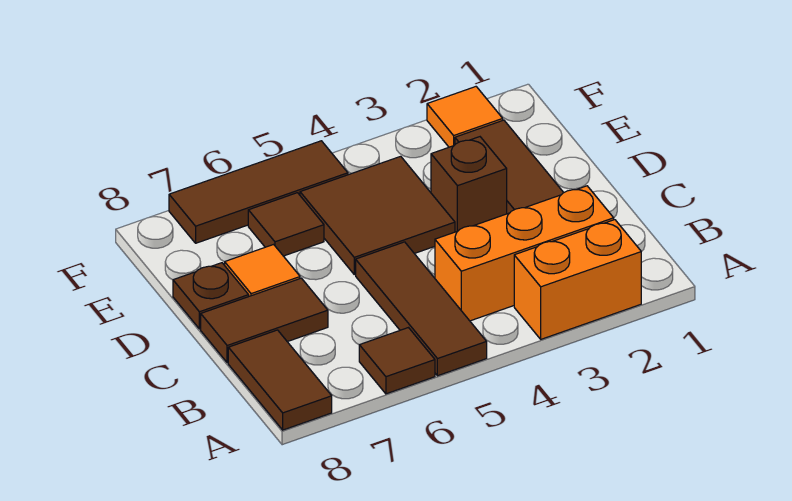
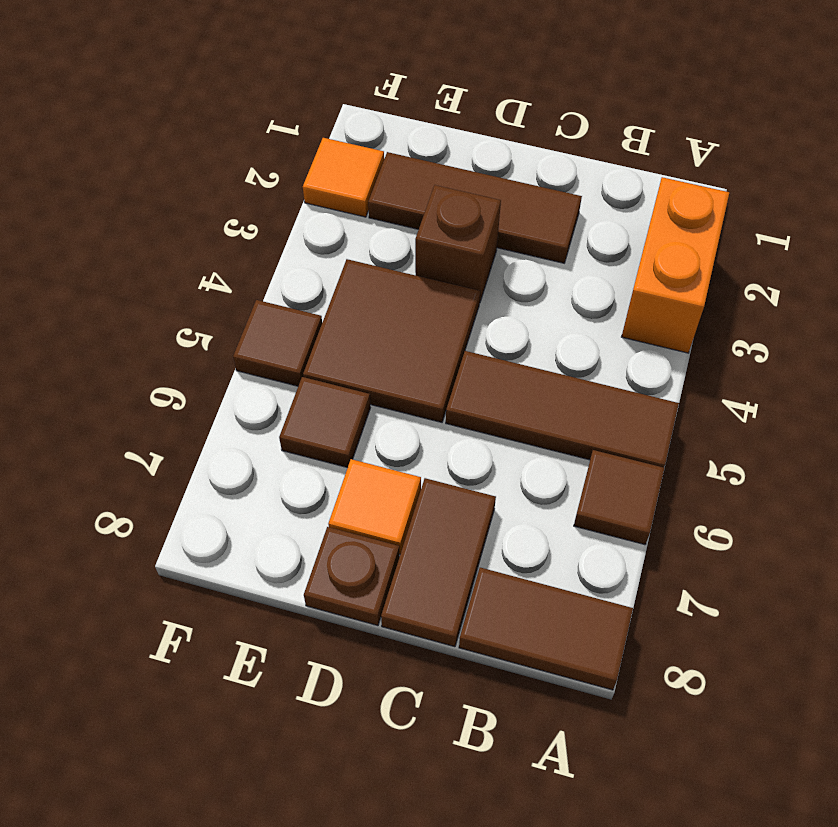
orange 1x3 brick [435,186,614,321] -> none
brown 1x3 tile [169,141,348,243] -> brown 1x1 tile [233,300,322,386]

